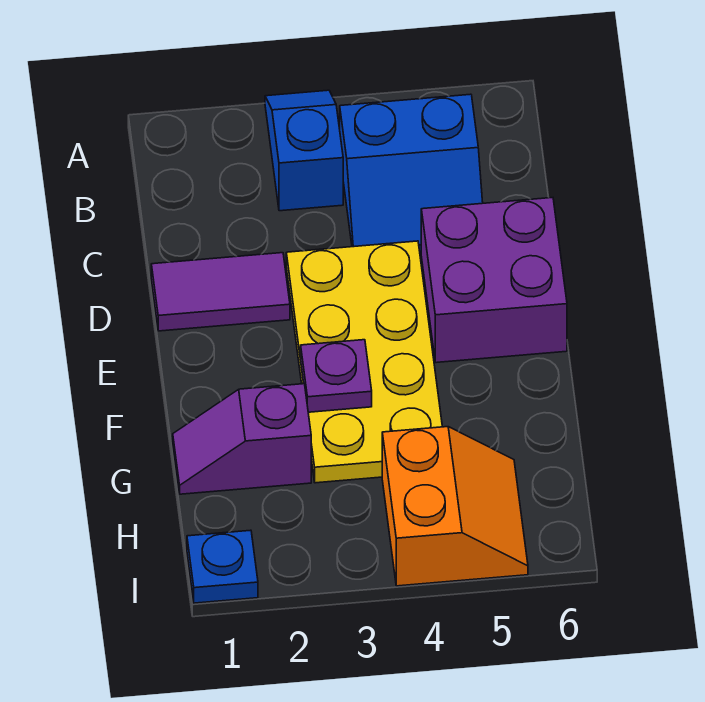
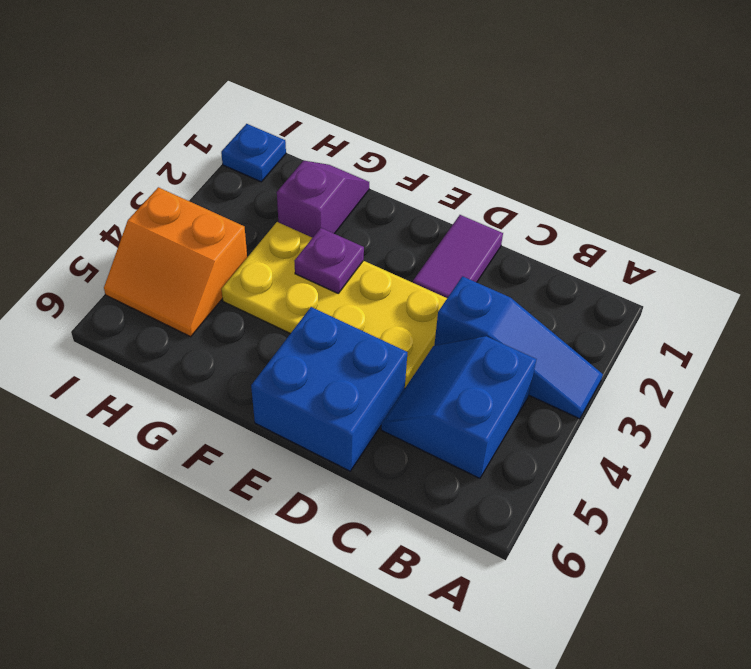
blue 1x2 slope [265,90,343,211] -> blue 1x3 slope [434,276,603,419]
purple 2x2 brick [421,198,567,363] -> blue 2x2 brick [251,307,407,471]

